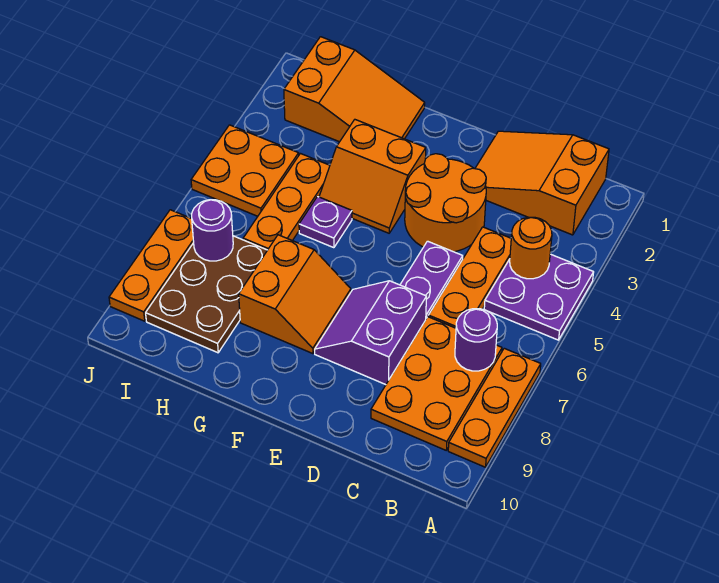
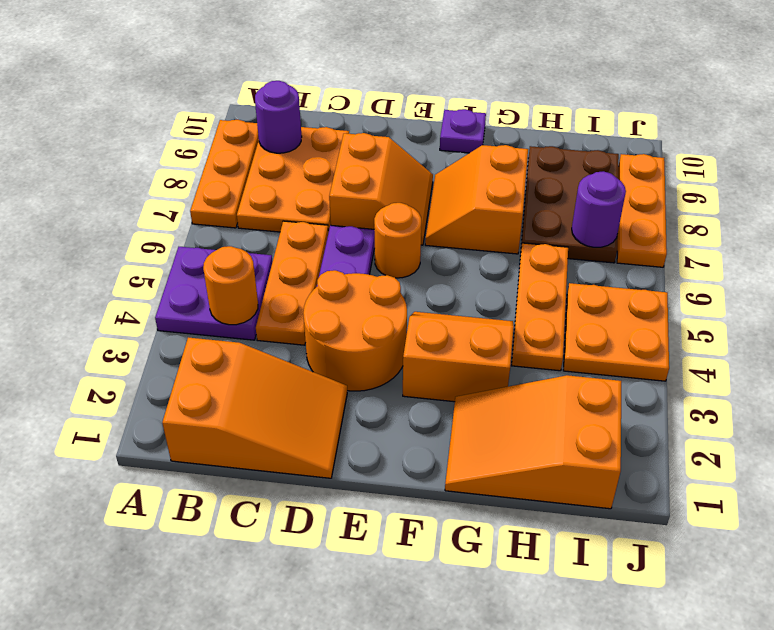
purple 1x1 round brick [455,309,497,371] -> purple 1x1 round brick moved to [255,81,302,153]
purple 2x2 slope [315,281,426,385] -> orange 2x2 slope [329,133,433,245]
none -> orange 1x1 round brick [374,203,421,278]
purple 1x1 plate [299,197,352,248] -> purple 1x1 plate moved to [440,109,486,153]

